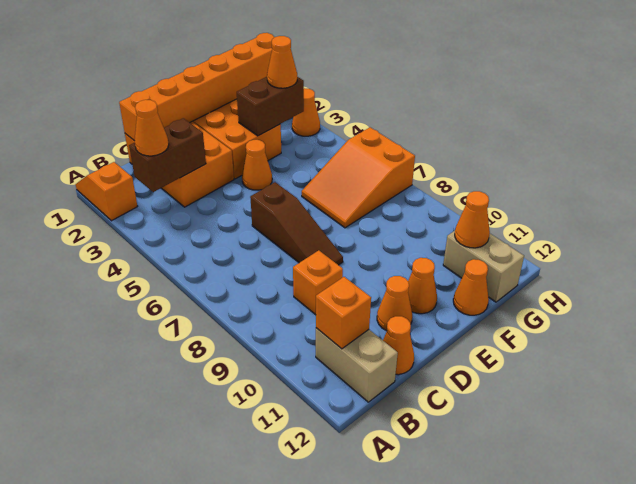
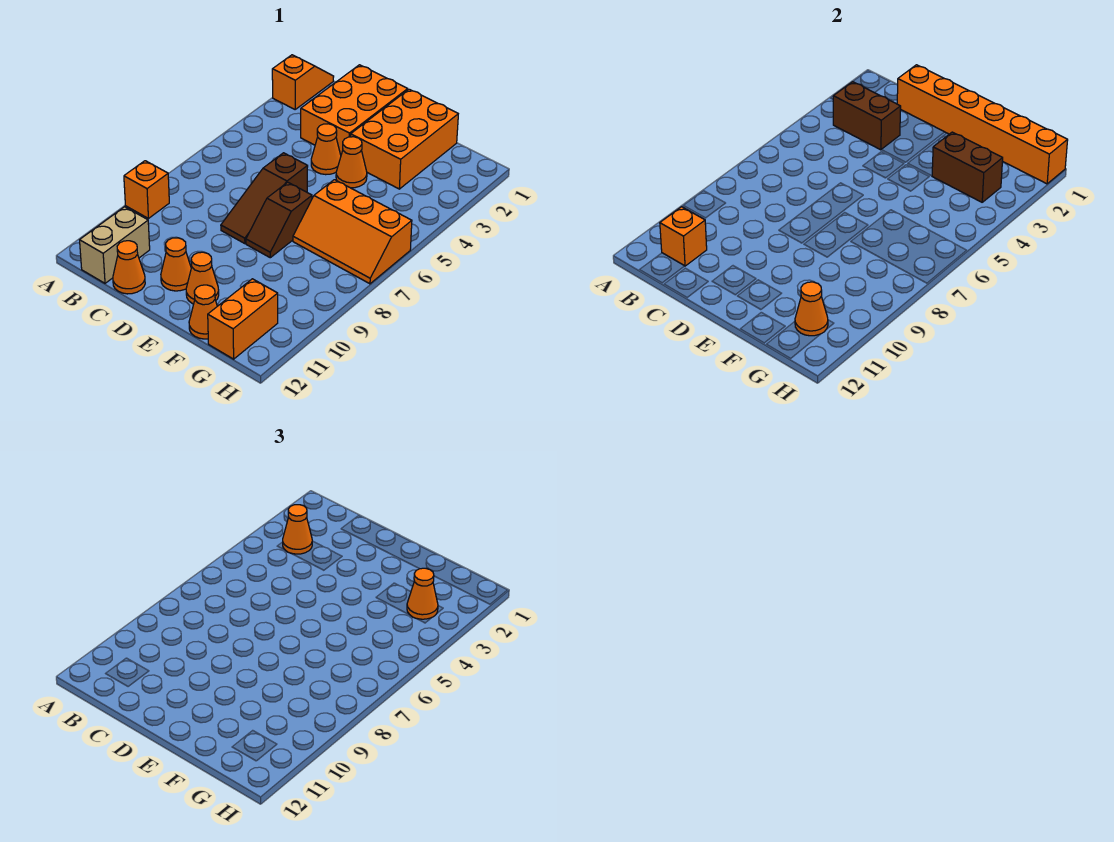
orange 1x1 brick [293,250,343,315] -> orange 1x1 brick moved to [124,161,169,218]
none -> brown 1x2 slope [246,182,312,258]
orange 2x3 slope [302,127,415,228] -> orange 2x3 slope turned to [293,180,412,284]
tan 1x2 brick [443,231,524,302] -> orange 1x2 brick [208,279,278,359]
orange 1x1 cone [292,88,320,136] -> orange 1x1 cone moved to [311,124,341,175]

